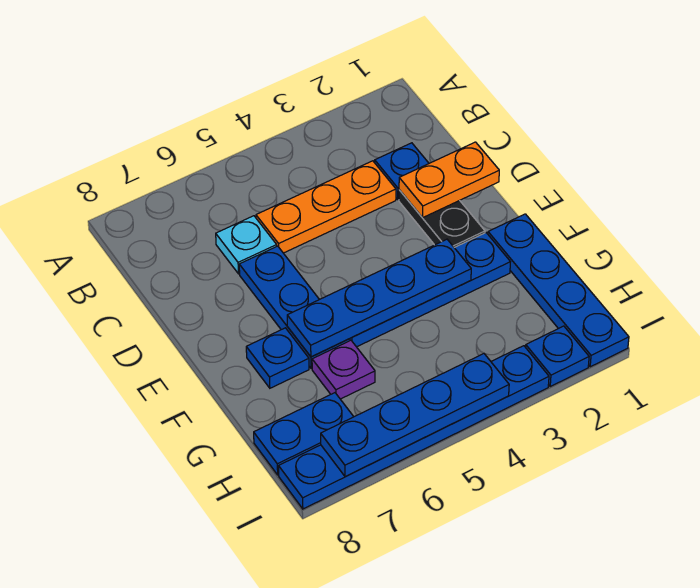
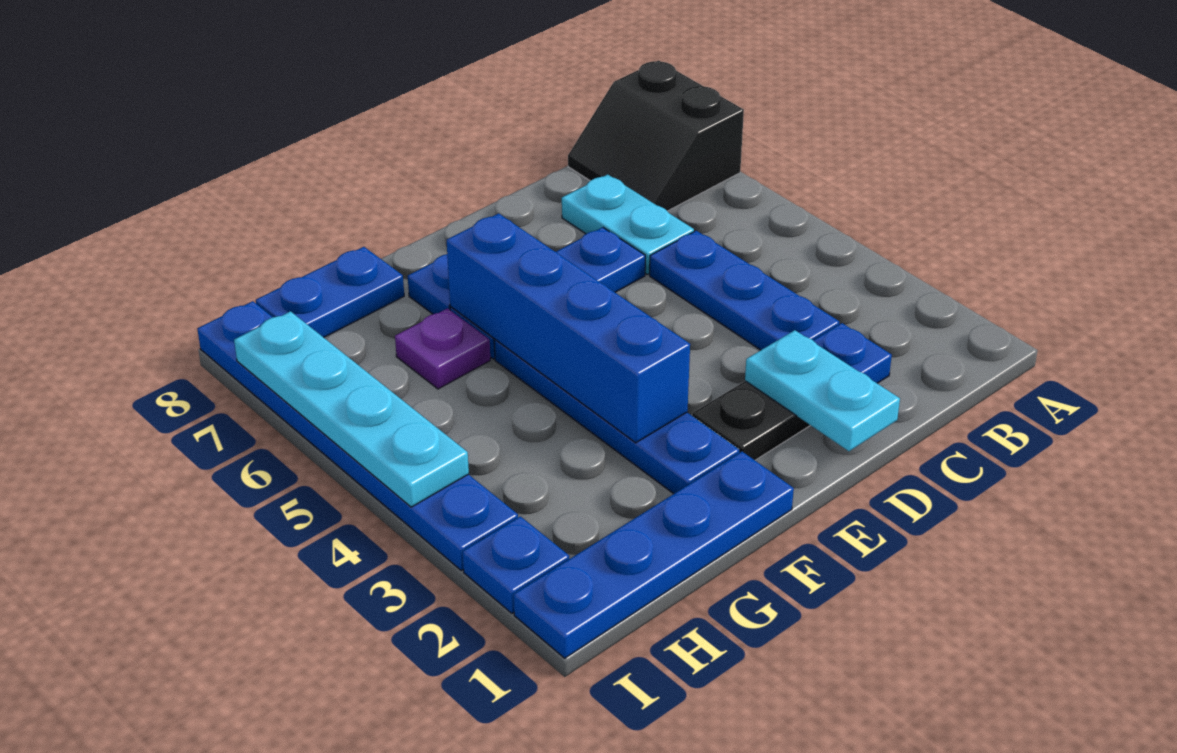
none -> black 2x2 slope [568,61,744,211]
orange 1x3 plate [256,161,396,253] -> blue 1x3 plate [650,231,839,350]
cyan 1x1 plate [216,216,277,274] -> cyan 1x2 plate [562,174,694,275]
orange 1x2 plate [399,142,499,218] -> cyan 1x2 plate [745,330,900,451]
blue 1x4 plate [287,239,471,357] -> blue 1x4 brick [447,213,690,443]
blue 1x2 plate [254,393,354,475] -> blue 1x2 plate turned to [256,247,404,337]
blue 1x4 plate [321,354,509,477] -> cyan 1x4 plate [234,311,469,507]

